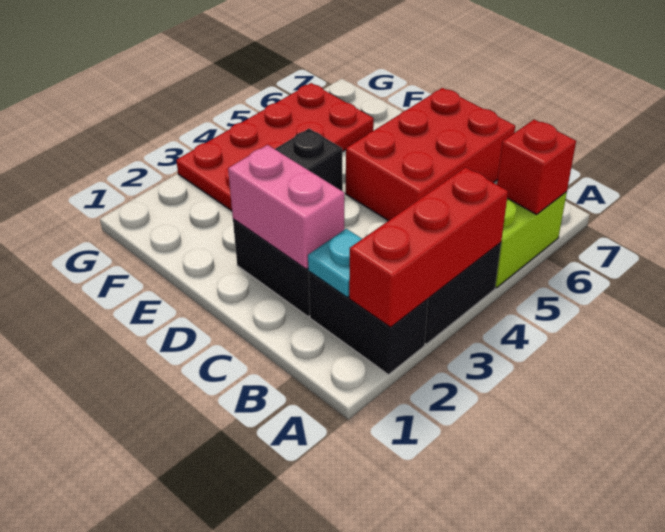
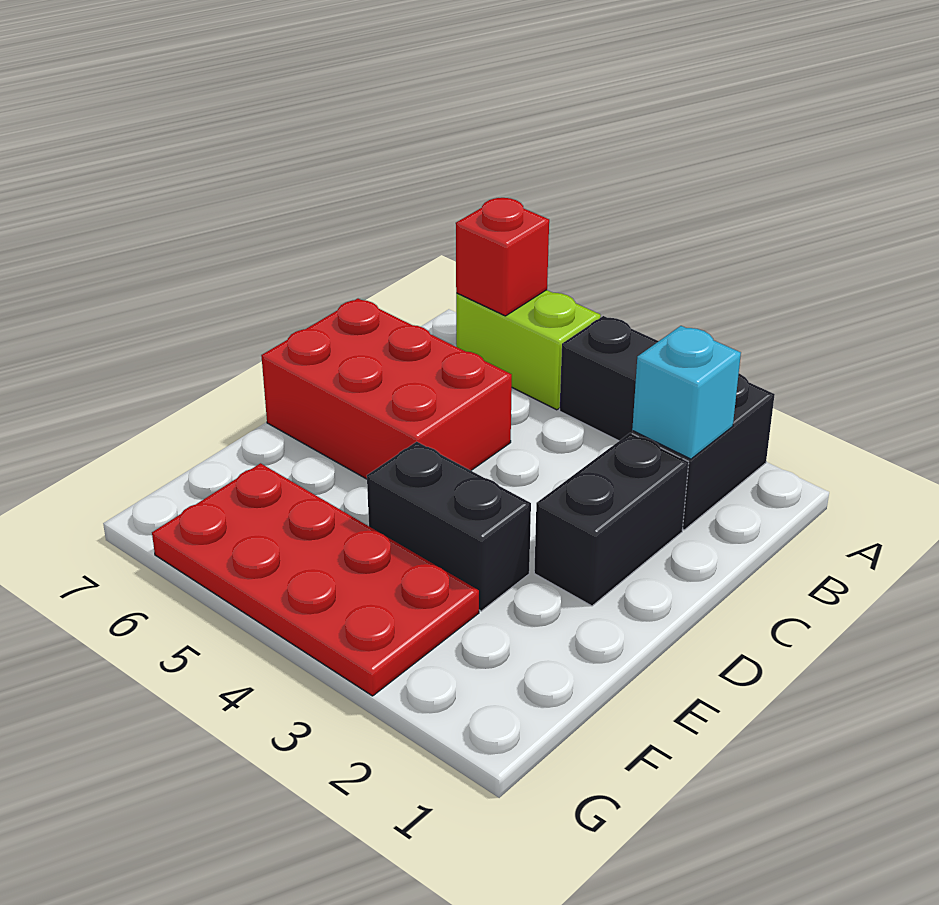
red 1x3 brick [349,167,508,327] -> none
cyan 1x1 plate [308,229,362,297] -> cyan 1x1 brick [632,326,741,459]
pink 1x2 brick [228,145,344,269] -> none

